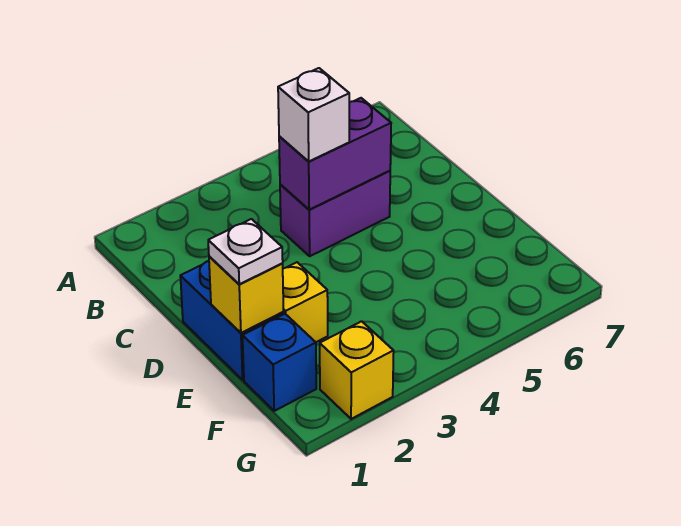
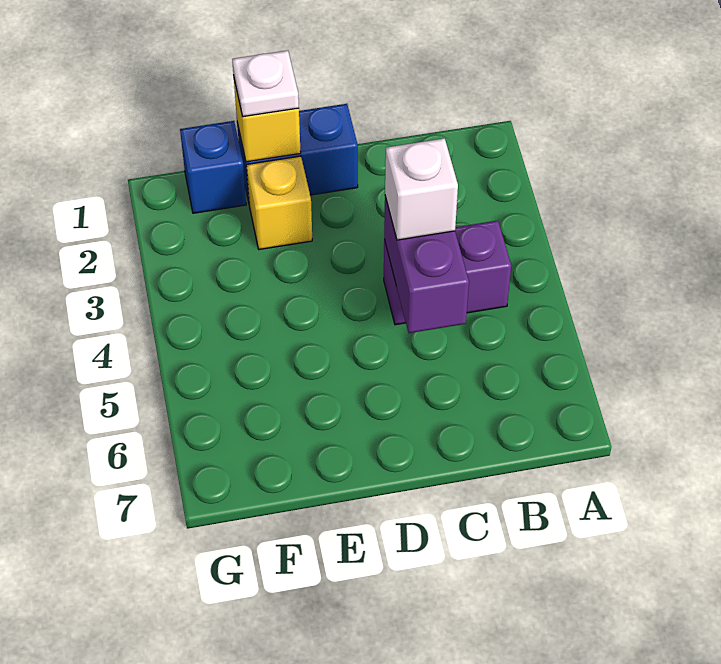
purple 1x2 brick [280,171,390,256] -> purple 1x2 brick turned to [384,220,511,325]
yellow 1x1 brick [320,321,394,419] -> none

